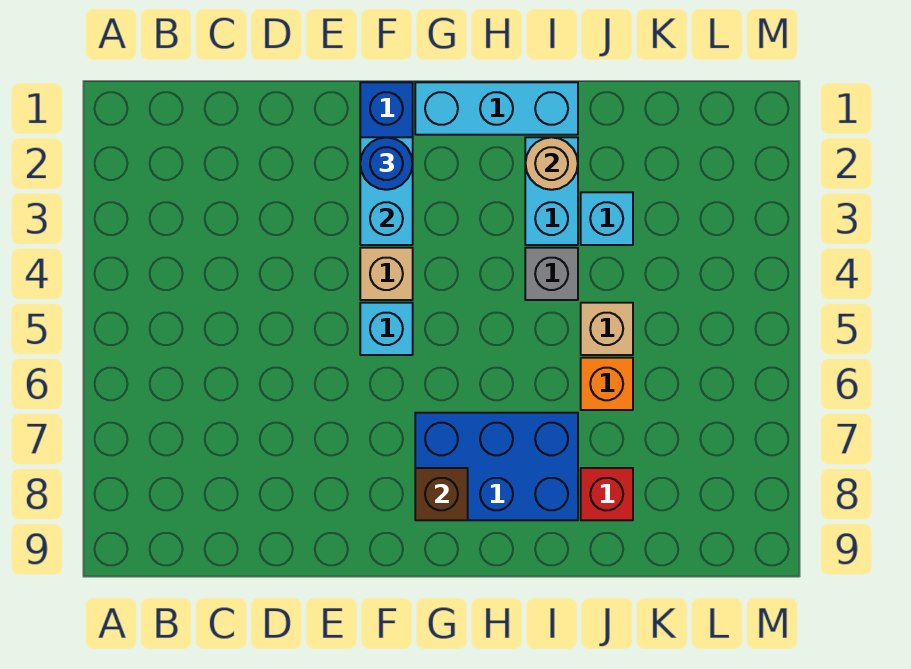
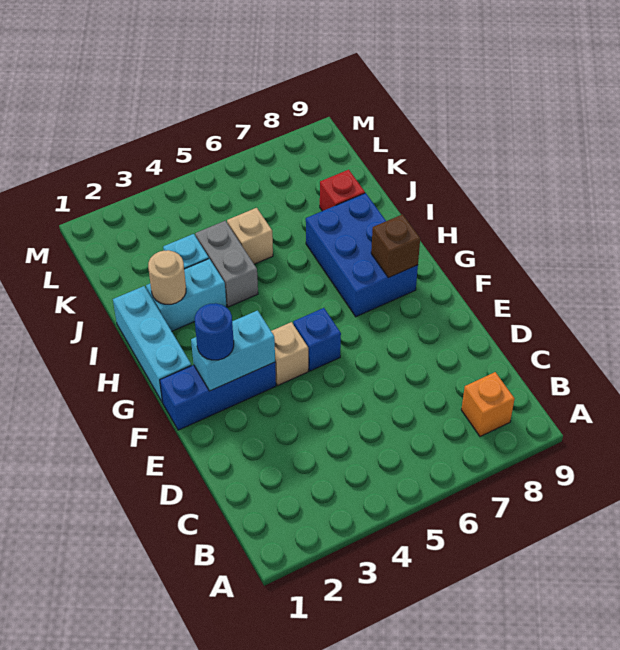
cyan 1x1 brick [360,303,413,355] -> blue 1x1 brick [293,308,341,371]
grey 1x1 brick [525,248,578,300] -> grey 1x2 brick [195,221,258,307]
orange 1x1 brick [581,358,633,410] -> orange 1x1 brick moved to [461,372,514,437]

